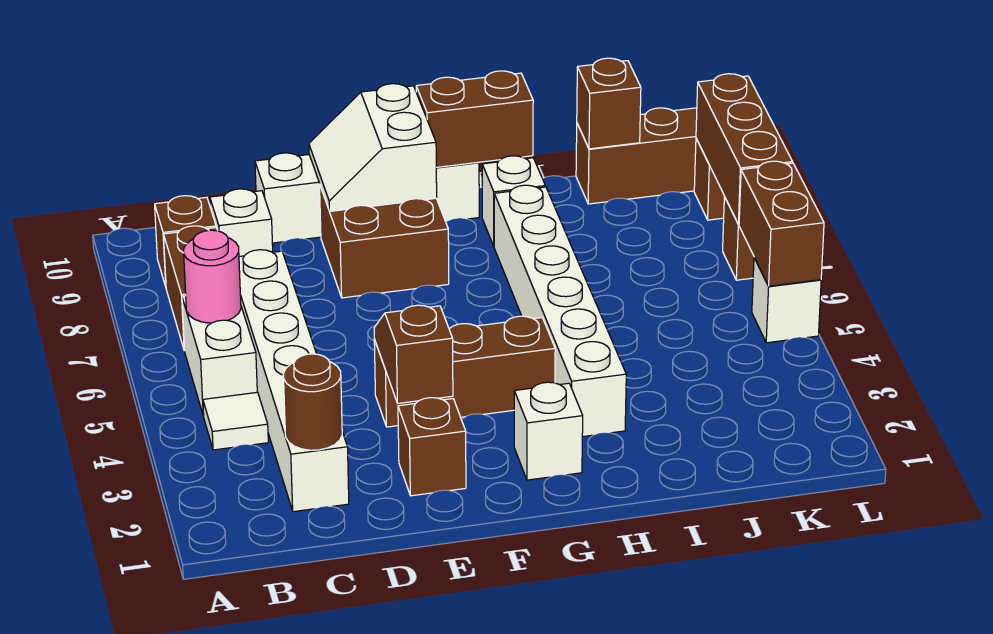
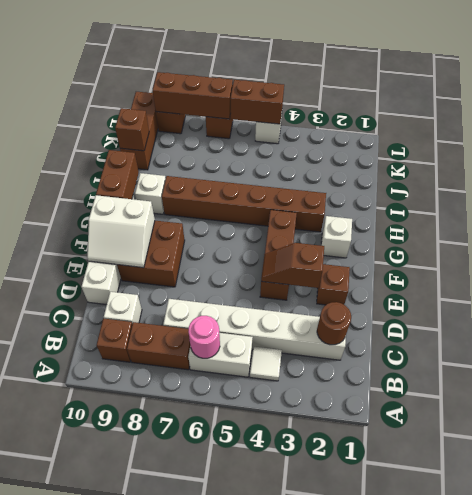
white 1x6 brick [494,185,626,437] -> brown 1x6 brick [162,176,326,232]

